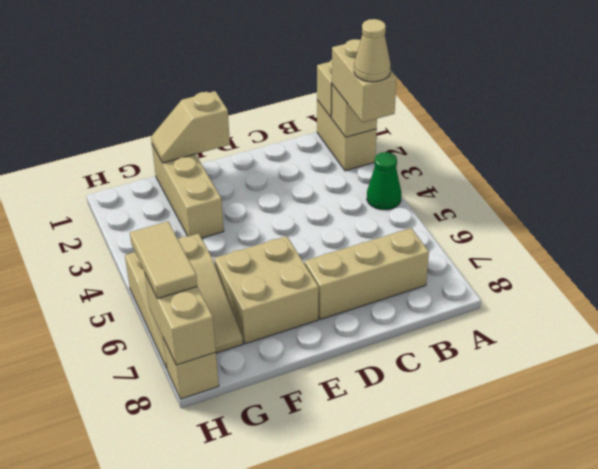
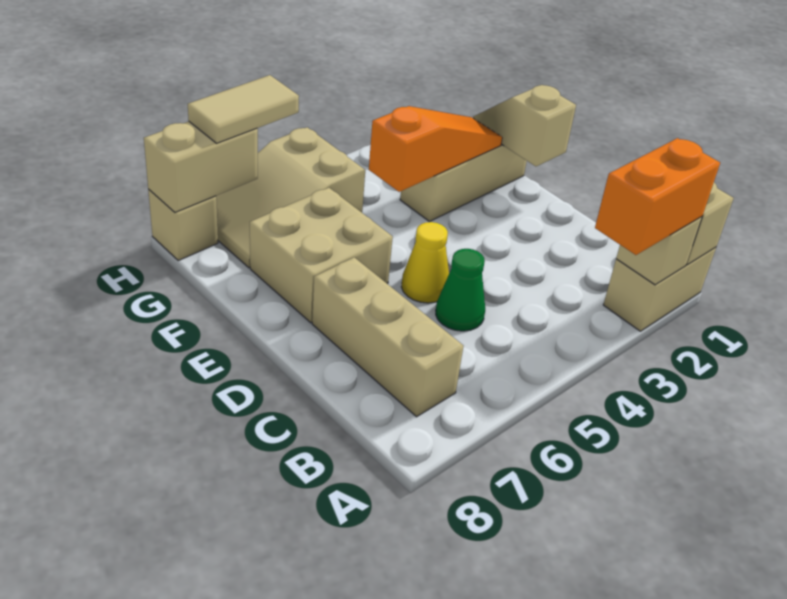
tan 1x2 brick [332,39,397,123] -> orange 1x2 brick [595,138,720,255]
tan 1x1 cone [354,19,391,82] -> none
green 1x1 cone [367,152,401,210] -> green 1x1 cone moved to [436,249,485,331]
none -> yellow 1x1 cone [401,222,449,303]
none -> orange 1x3 slope [369,106,502,192]

